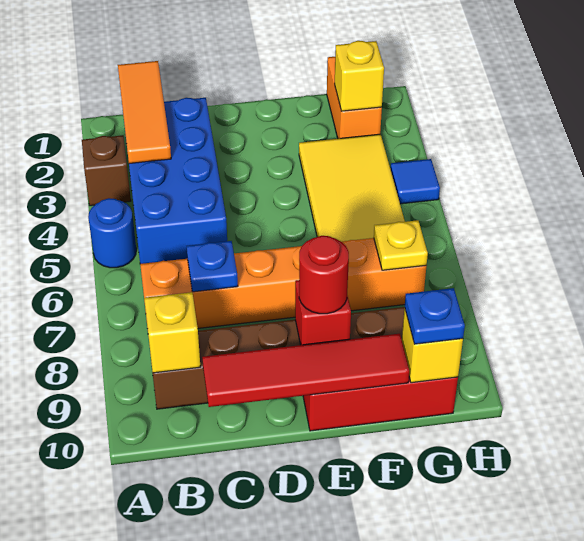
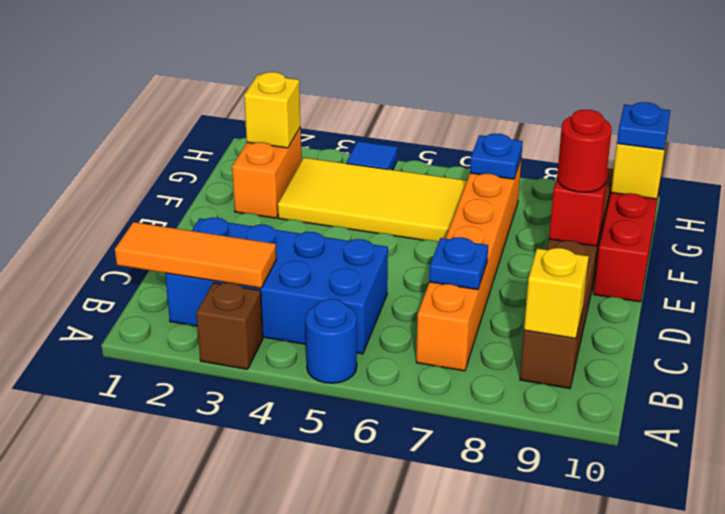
red 1x4 tile [202,334,409,407] -> none
orange 1x2 brick [327,57,382,139] -> orange 1x2 brick turned to [232,127,302,218]
yellow 1x1 plate [374,220,428,270] -> blue 1x1 plate [470,133,523,179]

